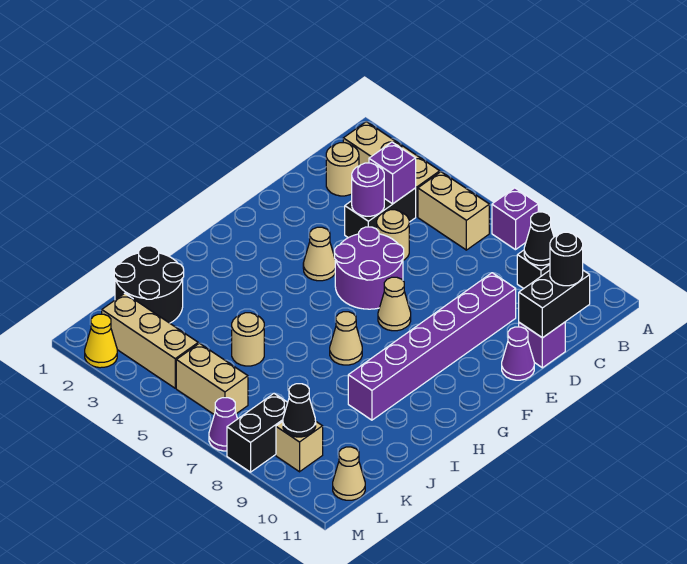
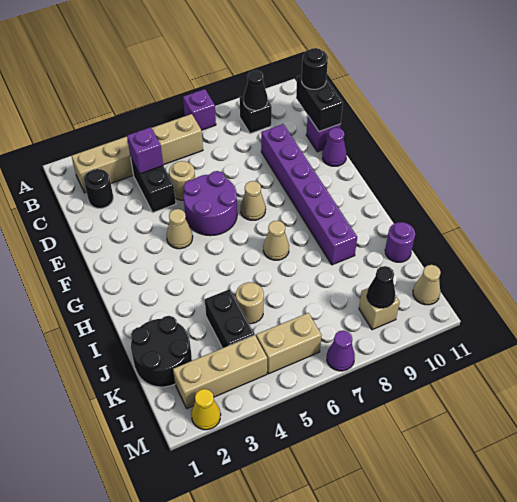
tan 1x1 round brick [326,143,359,196] -> black 1x1 round brick [84,169,113,208]
purple 1x1 round brick [352,163,384,216] -> purple 1x1 round brick moved to [385,222,415,262]
black 1x2 brick [227,393,288,472] -> black 1x2 brick moved to [204,289,254,348]

